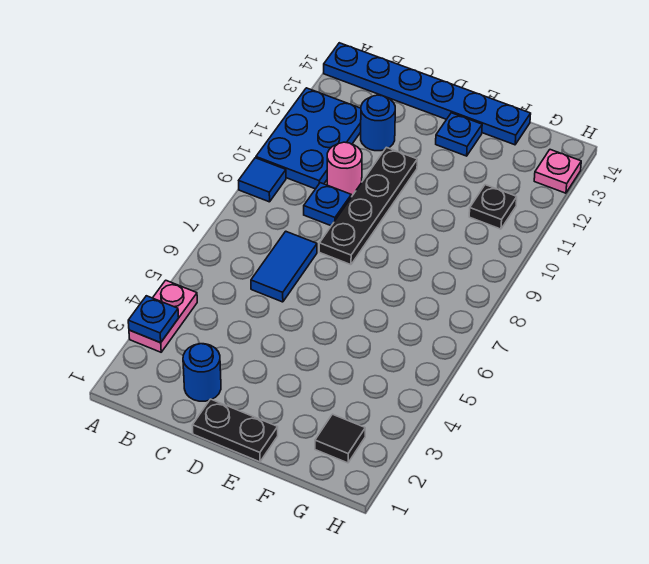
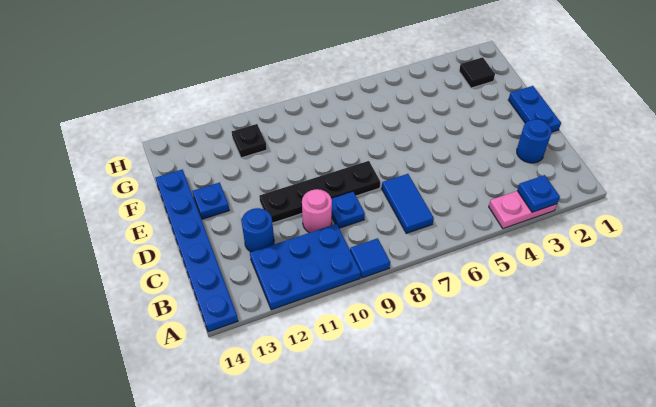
blue 1x2 tile [251,231,317,302] -> blue 1x2 tile turned to [382,174,434,233]
black 1x2 plate [192,399,278,462] -> blue 1x2 plate [508,86,561,132]
pink 1x1 plate [534,150,581,193] -> none

